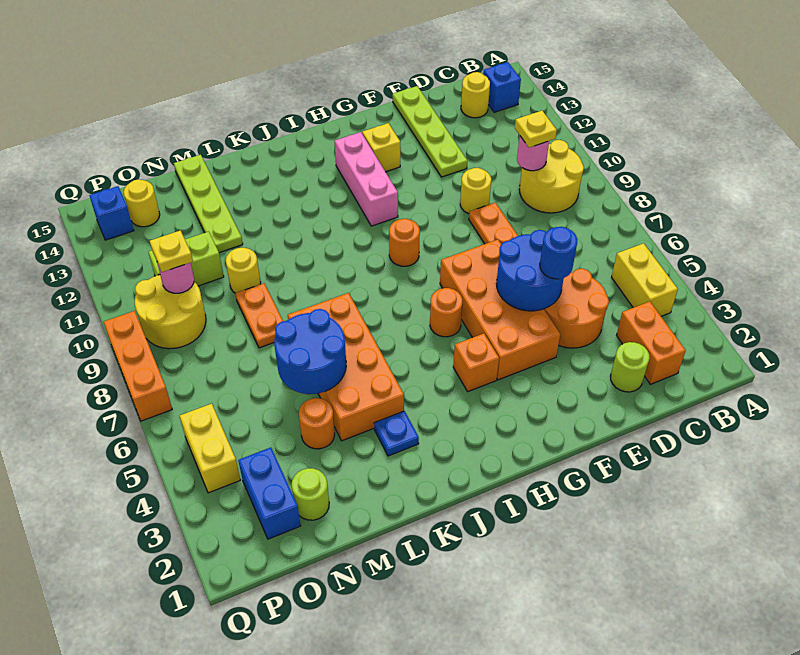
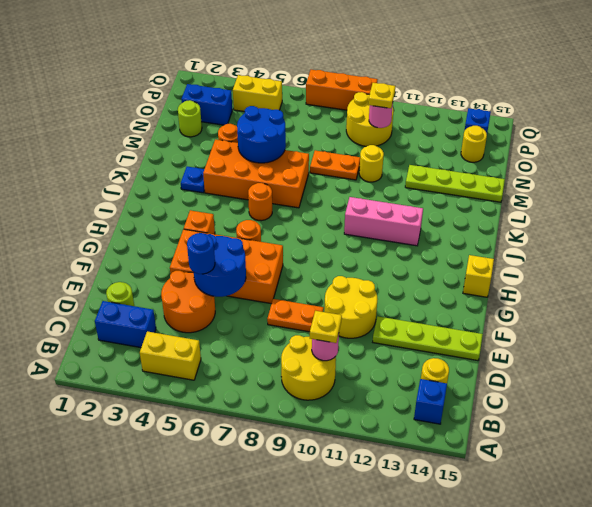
orange 1x2 brick [616,301,686,384] -> blue 1x2 brick [95,301,156,348]
yellow 1x1 round brick [460,168,491,214] -> yellow 2x2 round brick [324,276,378,338]
yellow 1x1 brick [362,123,400,172] -> yellow 1x1 brick moved to [463,255,494,297]
orange 1x1 round brick [389,219,420,266] -> orange 1x1 round brick moved to [248,183,272,221]
pink 1x3 brick [335,132,398,226] -> pink 1x3 brick moved to [344,197,423,246]
lime 1x2 brick [149,232,224,286] -> none

